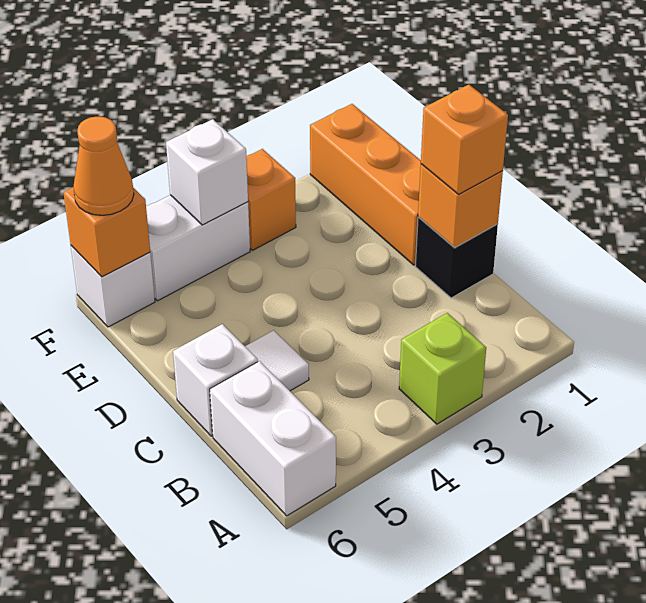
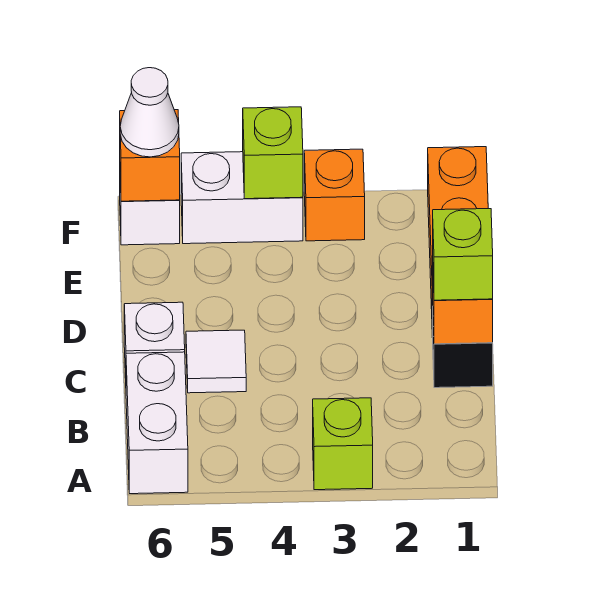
orange 1x1 brick [421,85,508,194] -> lime 1x1 brick [433,209,493,300]
white 1x1 brick [166,119,248,225] -> lime 1x1 brick [243,107,303,199]
orange 1x1 cone [73,117,134,215] -> white 1x1 cone [120,68,179,157]

